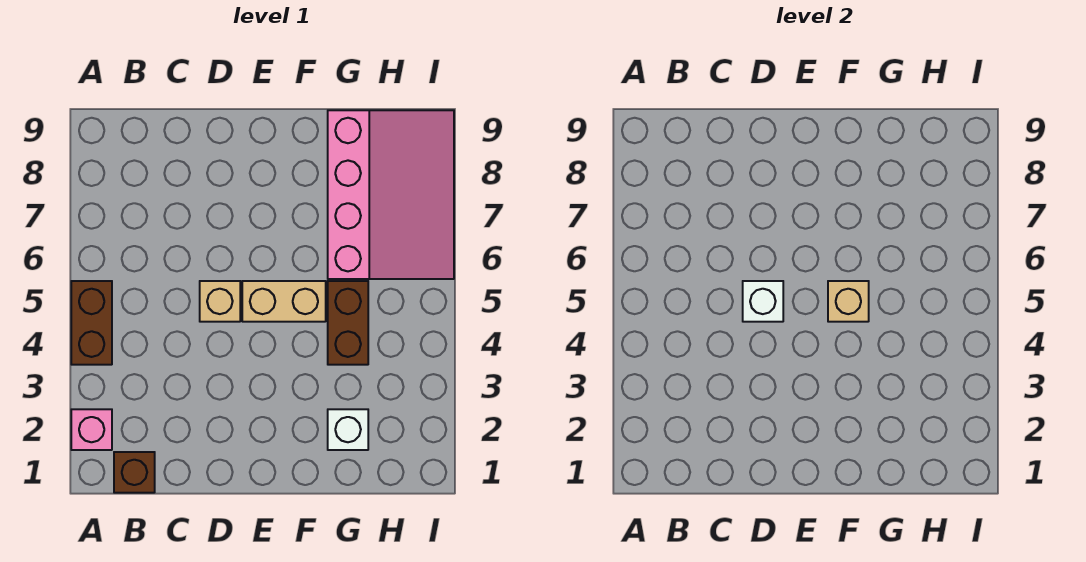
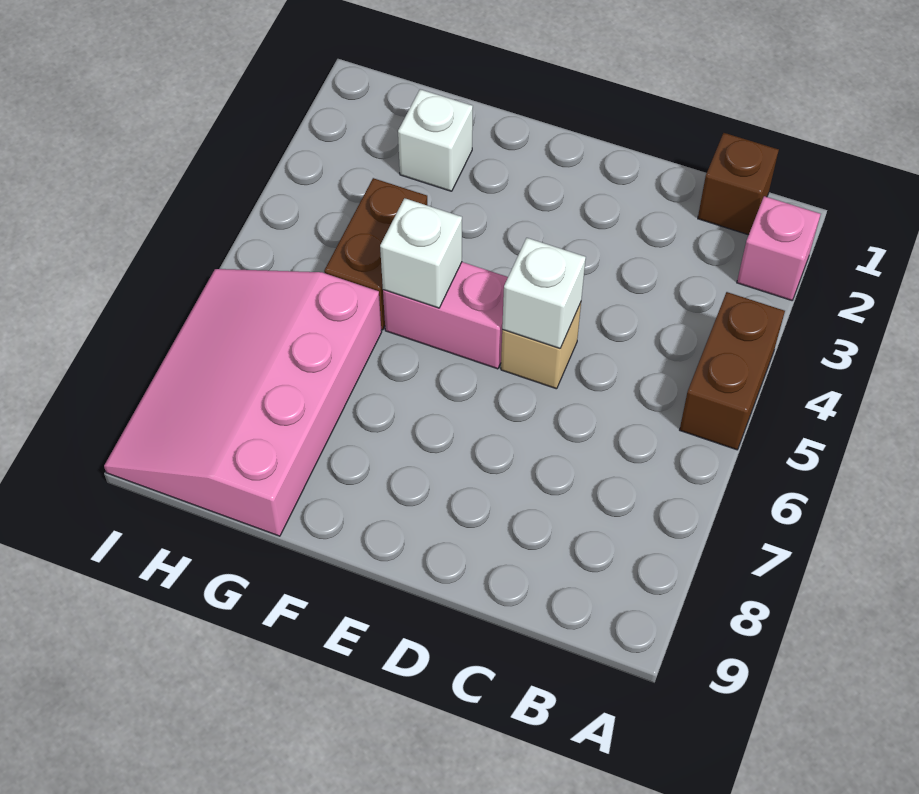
tan 1x2 brick [242,281,326,322] -> pink 1x2 brick [383,262,508,369]
tan 1x1 brick [828,281,869,322] -> white 1x1 brick [380,198,462,308]

